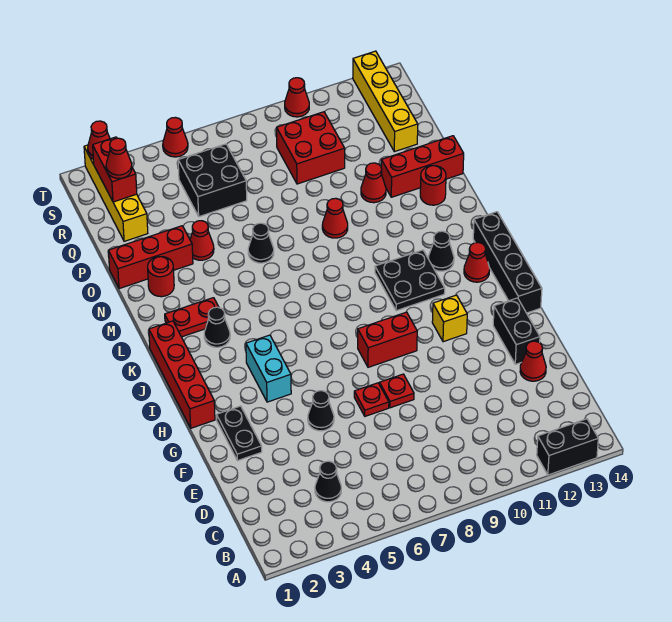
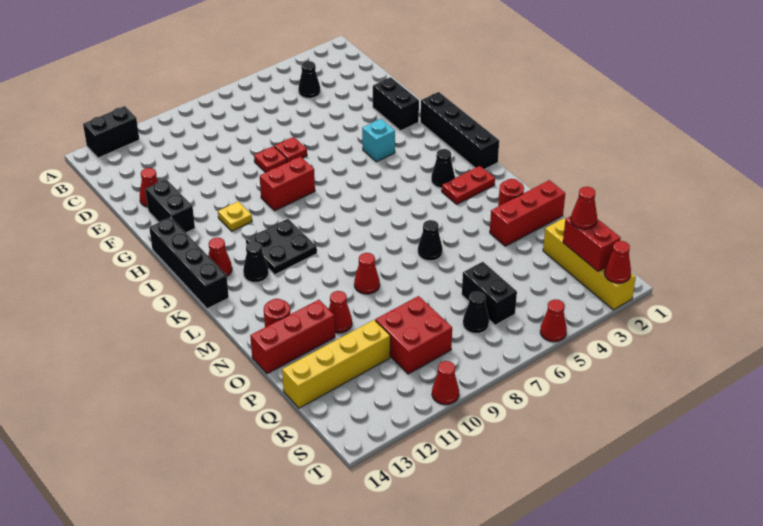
black 1x2 plate [217,406,262,461] -> black 1x2 brick [373,77,419,131]
black 1x1 cone [308,391,334,431] -> black 1x1 cone moved to [463,291,489,334]
red 1x4 brick [149,321,215,428] -> black 1x4 brick [420,92,499,169]
cyan 1x2 brick [246,335,291,402] -> cyan 1x1 brick [362,119,395,162]
yellow 1x1 brick [432,295,467,342] -> yellow 1x1 plate [218,201,252,231]
red 1x1 cone [190,221,214,260] -> none
black 2x2 brick [178,144,247,217] -> black 1x2 brick [462,262,517,325]
yellow 1x4 brick [353,51,418,152] -> yellow 1x4 brick turned to [282,320,390,408]

